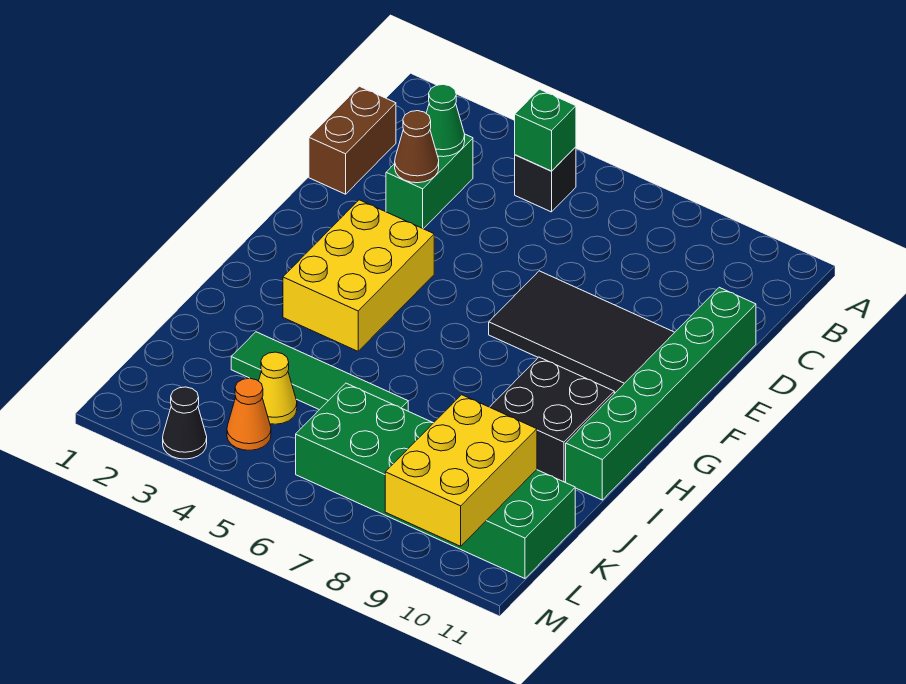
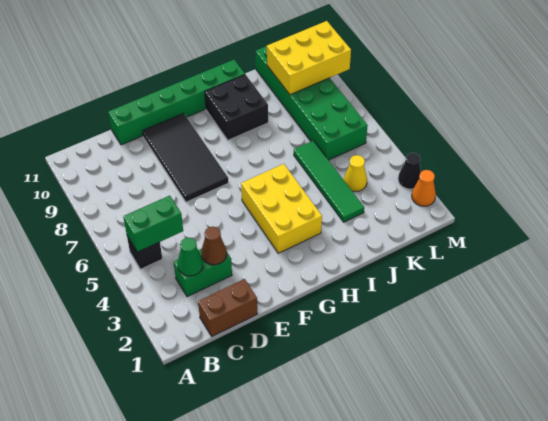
green 1x1 brick [515,89,576,171] -> green 1x2 brick [123,196,183,252]
yellow 2x3 brick [283,200,434,351] -> yellow 2x3 brick turned to [241,164,322,253]
orange 1x1 cone [227,378,271,450] -> orange 1x1 cone moved to [412,170,436,206]

